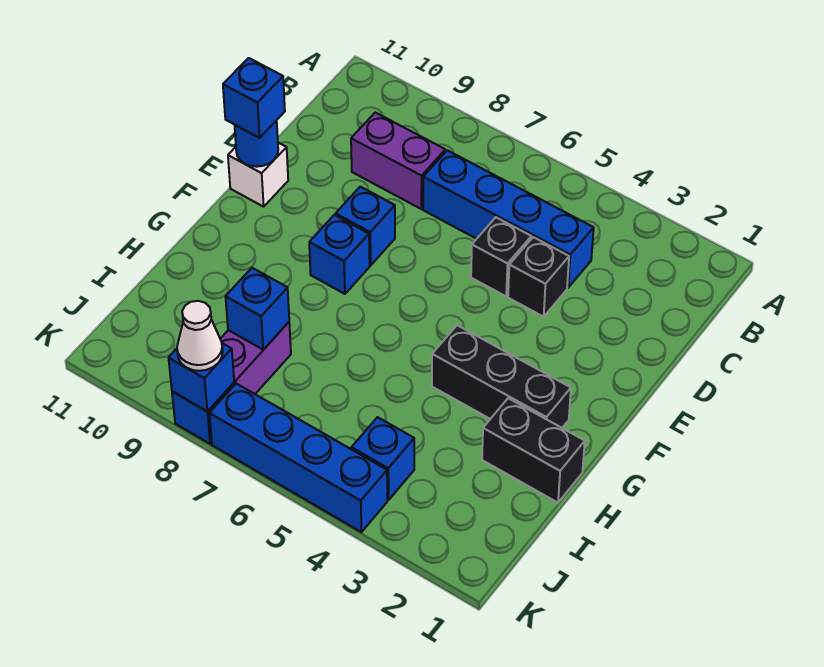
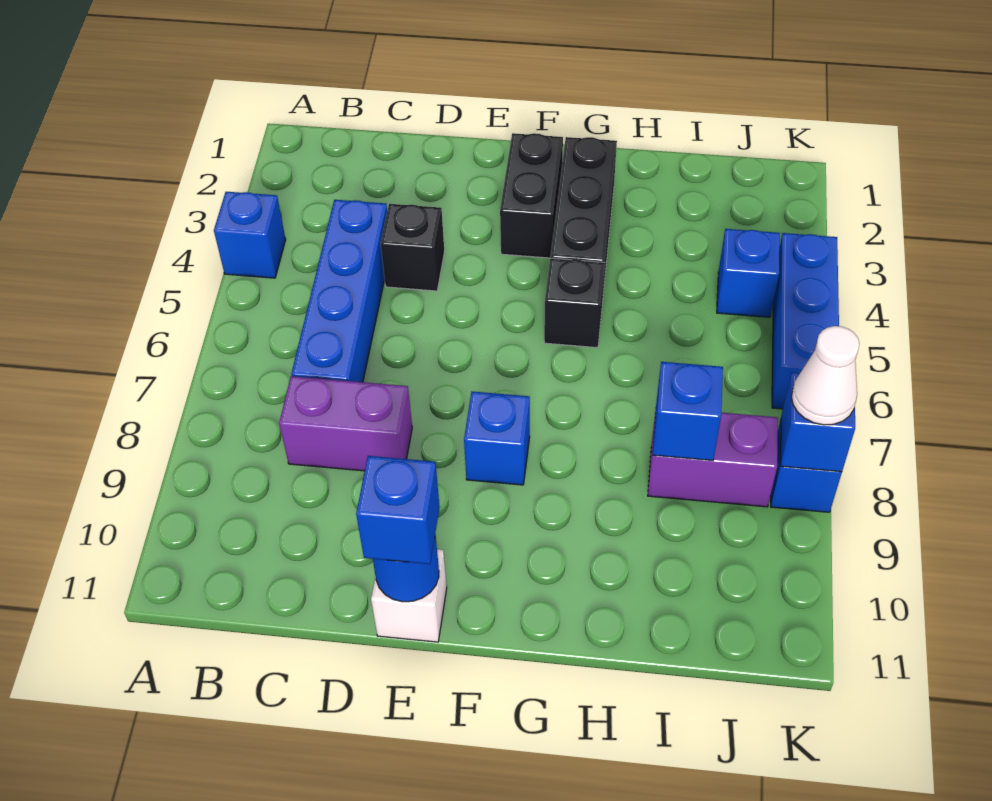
purple 1x2 brick [351,113,445,209] -> purple 1x2 brick turned to [279,376,412,471]
black 1x1 brick [471,217,531,296] -> black 1x1 brick moved to [544,258,605,348]
blue 1x1 brick [336,187,395,265] -> blue 1x1 brick moved to [214,192,286,278]
black 1x2 brick [482,398,585,503] -> black 1x2 brick moved to [500,133,563,258]
blue 1x4 brick [209,384,387,532] -> blue 1x3 brick [772,233,839,409]

